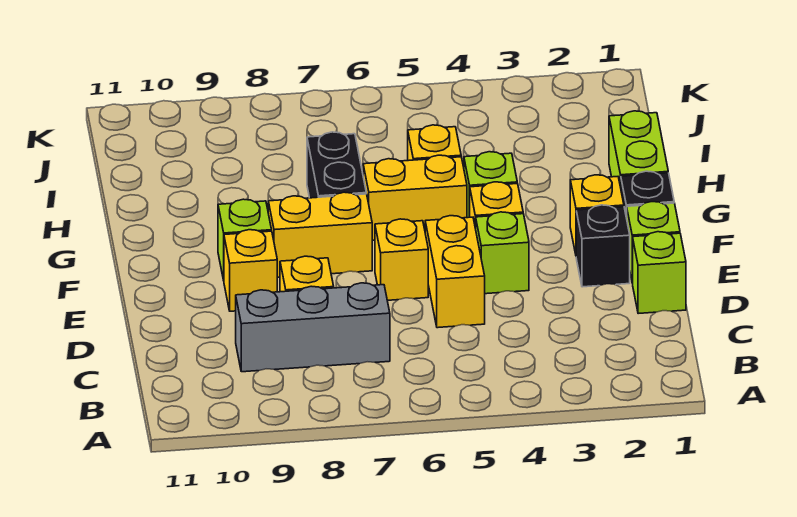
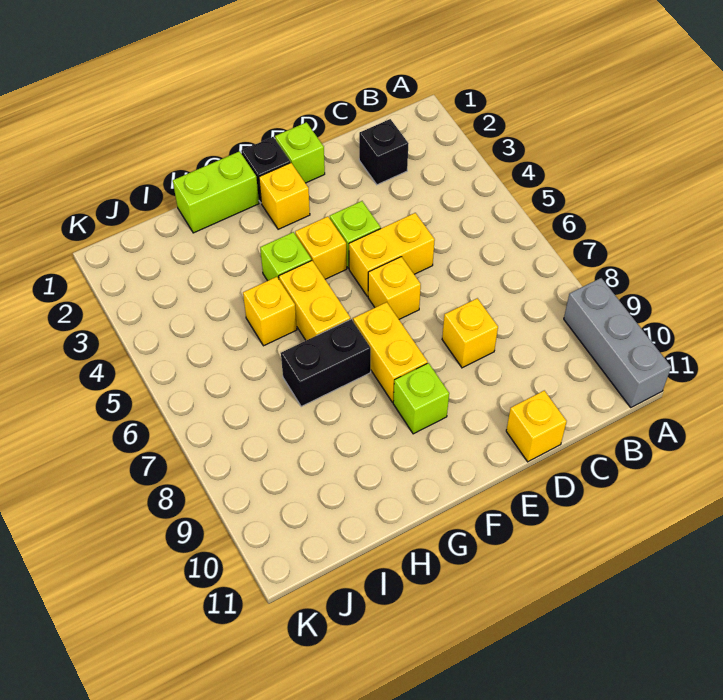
grey 1x3 brick [236,283,390,372] -> grey 1x3 brick moved to [564,278,671,408]
lime 1x1 brick [633,232,686,314] -> none
black 1x1 brick [576,205,630,287] -> black 1x1 brick moved to [359,119,409,185]
yellow 1x1 brick [224,230,277,311] -> yellow 1x1 brick moved to [506,391,567,462]

